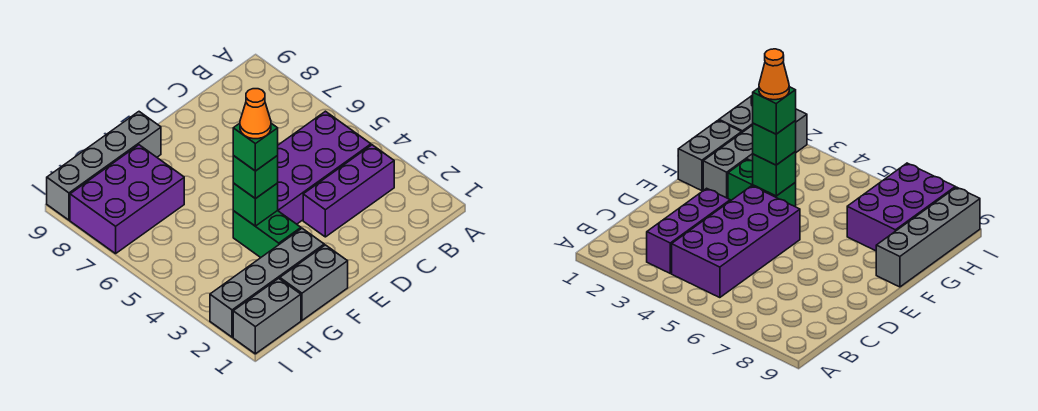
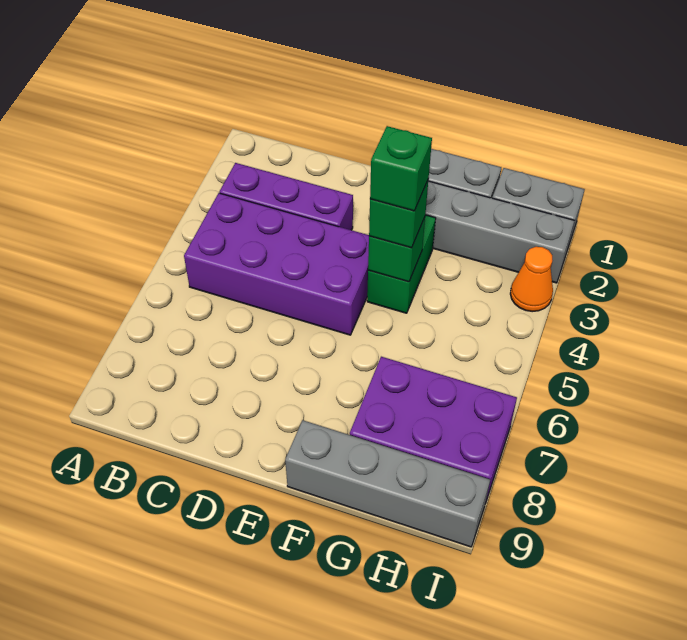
orange 1x1 cone [240,89,271,139] -> orange 1x1 cone moved to [510,247,553,312]

